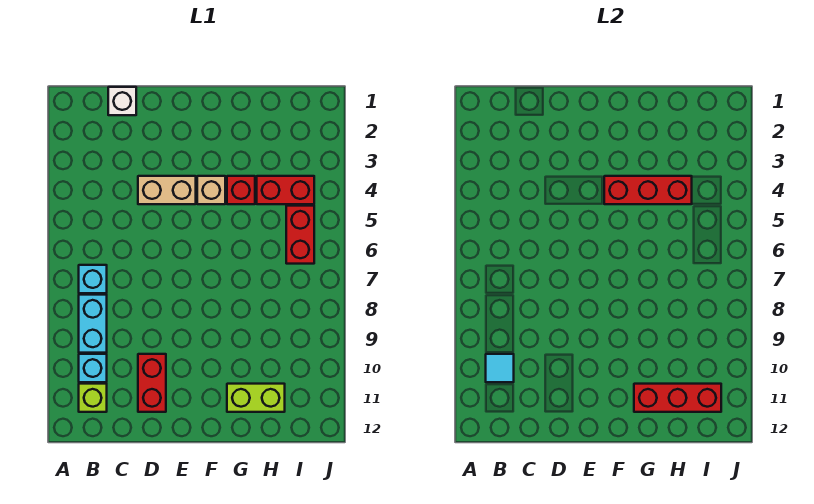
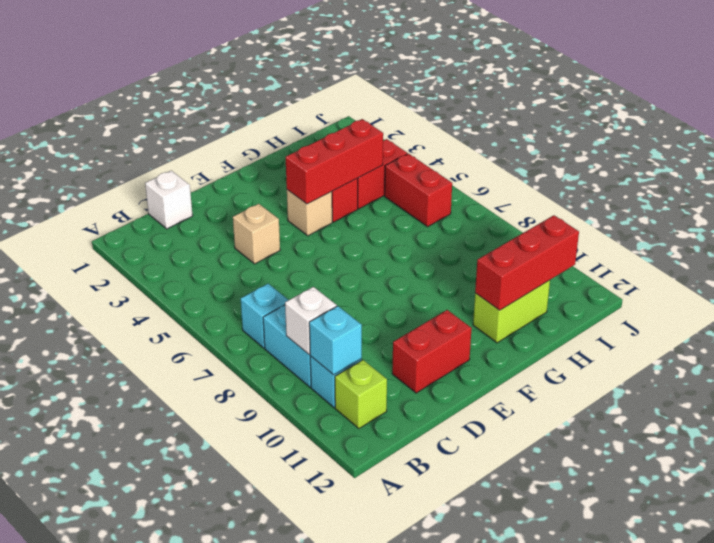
none -> white 1x1 brick [285,287,337,355]
cyan 1x1 tile [486,354,514,382] -> cyan 1x1 brick [309,306,362,375]
tan 1x2 brick [138,176,196,204] -> tan 1x1 brick [233,204,280,264]
red 1x2 brick [138,354,166,412] -> red 1x2 brick turned to [392,310,472,393]

